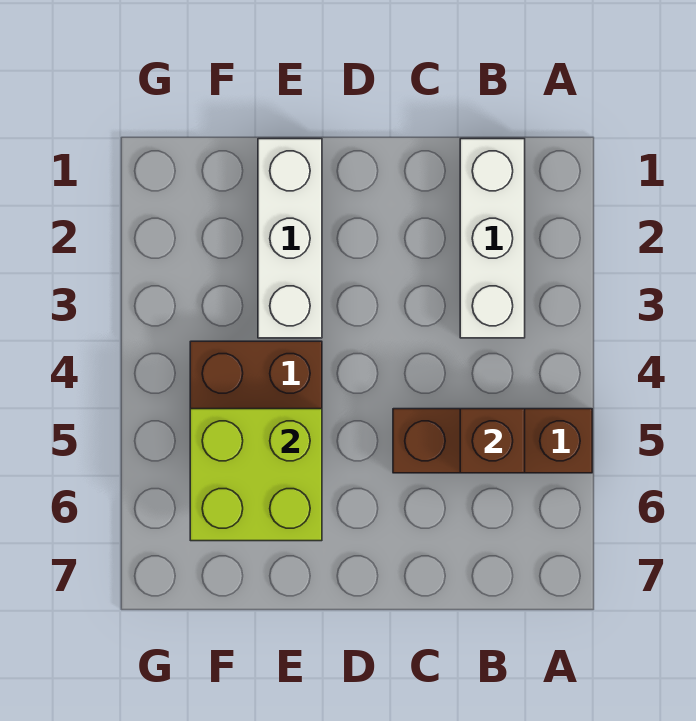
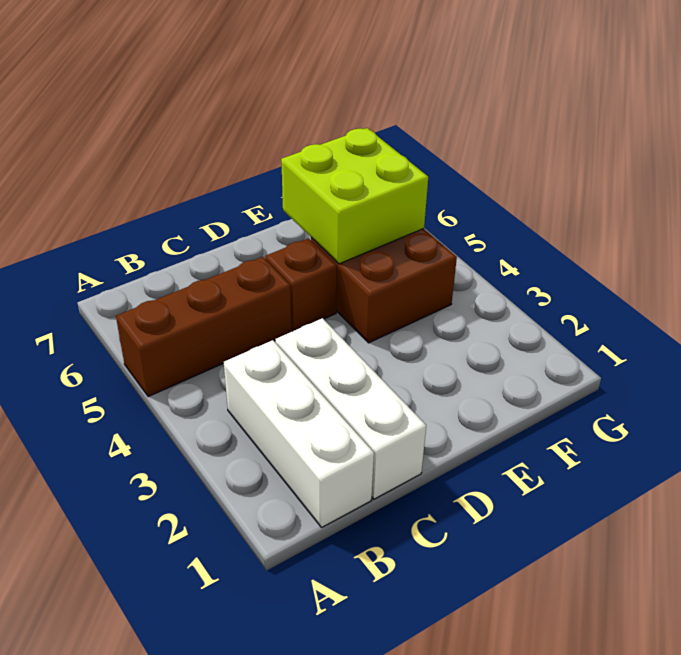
brown 1x1 brick [460,409,525,473] -> brown 1x1 brick moved to [265,238,337,331]
white 1x3 brick [258,139,322,338] -> white 1x3 brick moved to [275,318,426,499]

